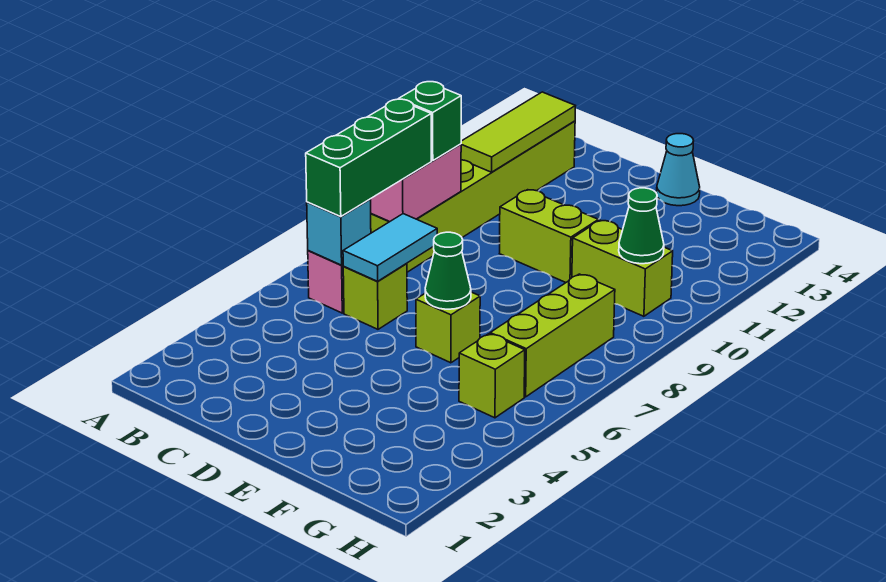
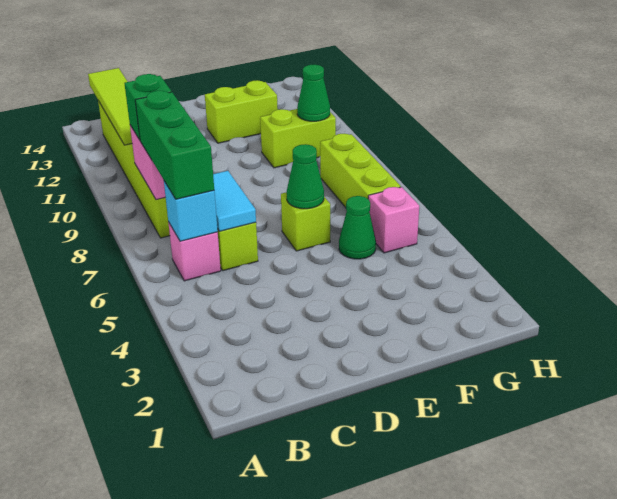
lime 1x3 tile [461,92,575,172] -> lime 1x4 tile [88,68,132,145]
lime 1x2 brick [500,190,598,282] -> lime 1x2 brick moved to [205,80,278,143]
cyan 1x1 cone [657,134,700,206] -> none
none -> green 1x1 cone [339,196,376,259]
lime 1x1 brick [459,334,525,418] -> pink 1x1 brick [368,187,419,253]

